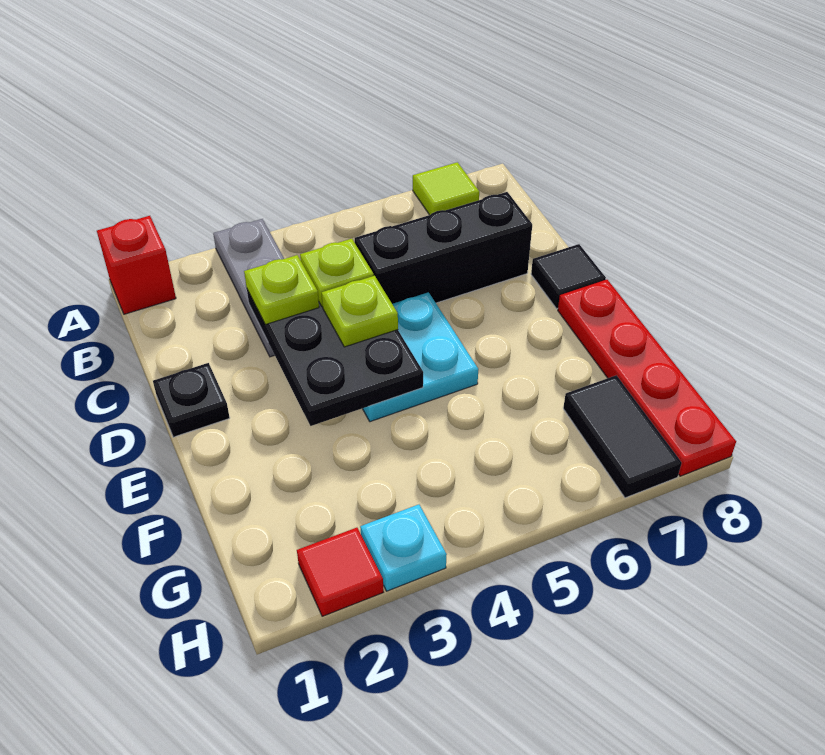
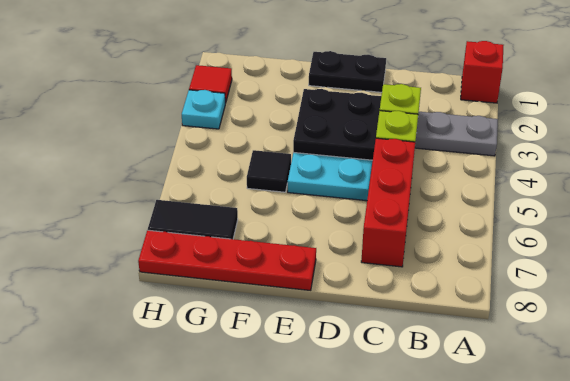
lime 1x1 tile [413,162,479,215] -> none
black 1x3 brick [355,192,532,304] -> red 1x3 brick [361,138,415,267]
black 1x1 plate [153,363,230,437] -> black 1x2 plate [309,51,386,92]
lime 1x1 plate [322,276,398,347] -> none
black 1x1 tile [531,244,606,309] -> black 1x1 tile moved to [247,150,291,192]

